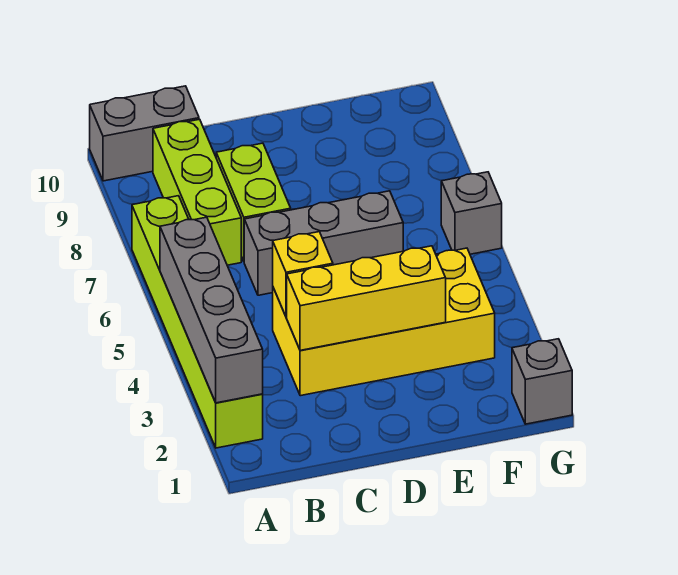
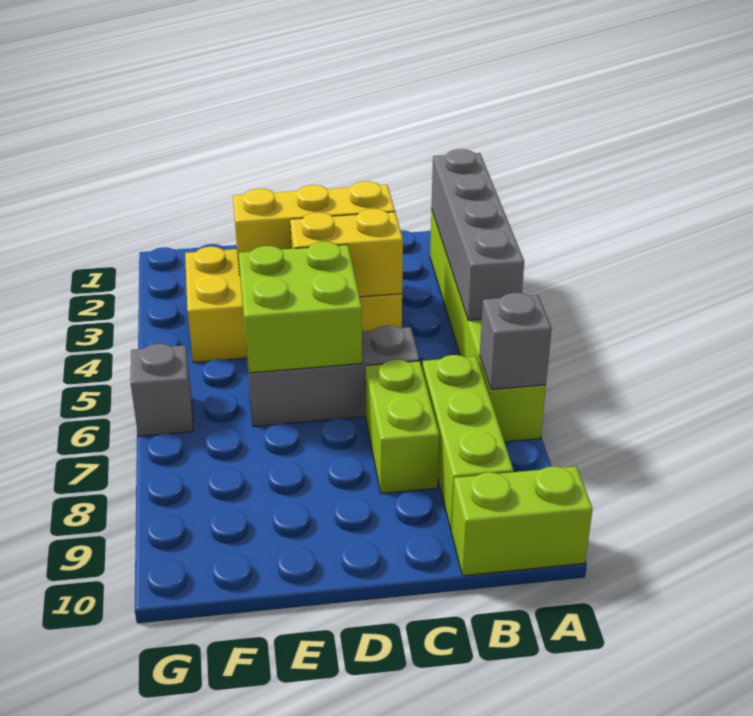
grey 1x2 brick [90,86,199,181] -> lime 1x2 brick [451,466,593,576]
yellow 1x1 brick [273,232,333,317] -> yellow 1x2 brick [290,209,403,297]
none -> lime 2x2 brick [239,242,362,373]
grey 1x1 brick [512,339,572,424] -> grey 1x1 brick moved to [480,293,552,390]

